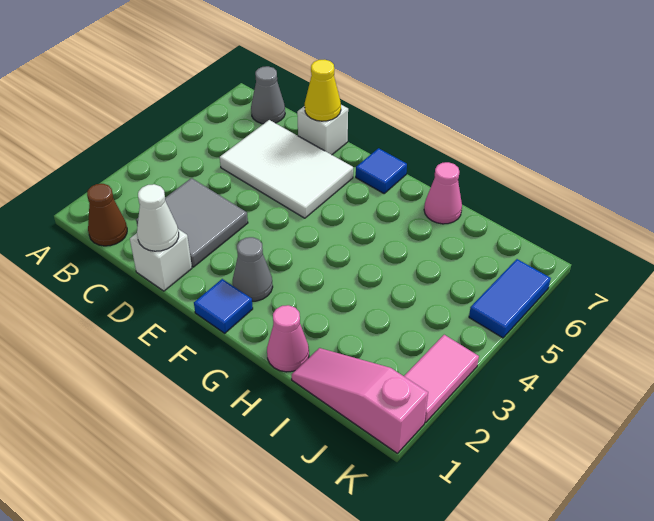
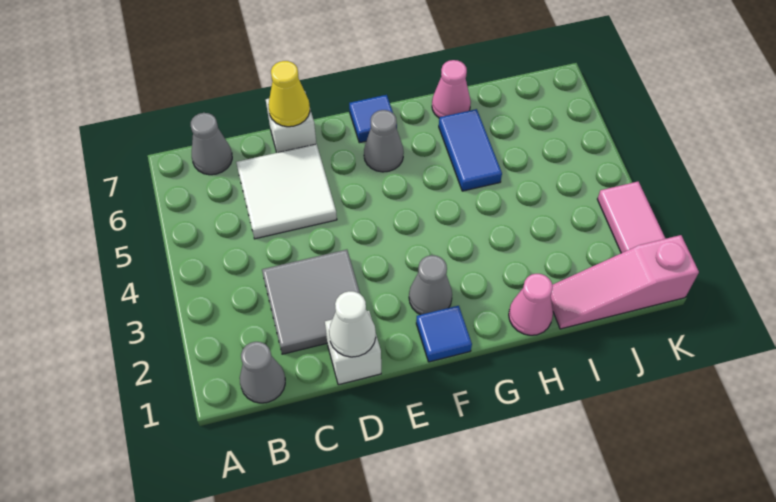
brown 1x1 cone [87,184,127,246] -> grey 1x1 cone [240,342,285,403]
white 2x3 tile [220,120,353,218] -> white 2x2 tile [236,144,337,239]
none -> grey 1x1 cone [364,110,404,172]
blue 1x2 tile [469,259,551,338] -> blue 1x2 tile moved to [439,109,502,191]

